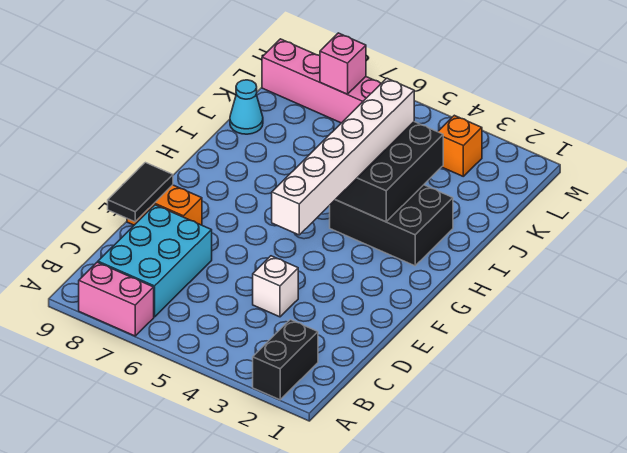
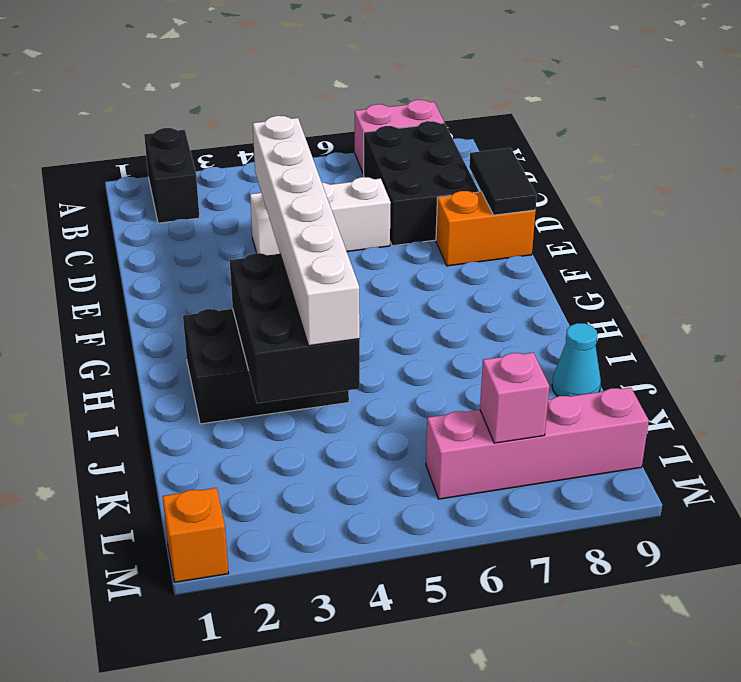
cyan 2x3 brick [98,205,212,317] -> black 2x3 brick [364,121,479,246]
white 1x1 brick [253,256,298,317] -> white 1x3 brick [250,177,391,255]
orange 1x1 brick [438,115,482,176] -> orange 1x1 brick moved to [162,488,229,582]

